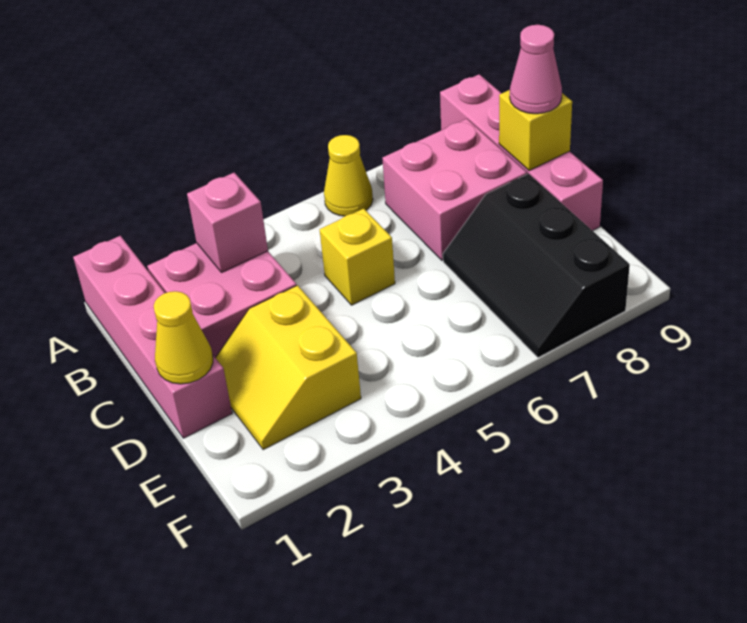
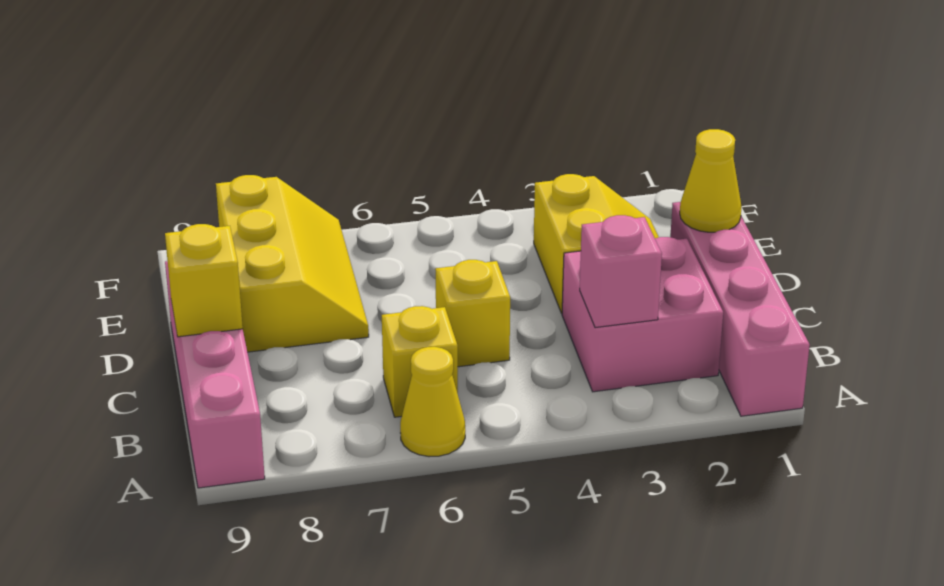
none -> yellow 1x1 brick [382,306,458,417]
pink 2x2 brick [382,119,527,260] -> none
pink 1x1 cone [510,25,562,114] -> none
black 2x3 slope [443,174,630,358] -> yellow 2x3 slope [216,175,369,352]

